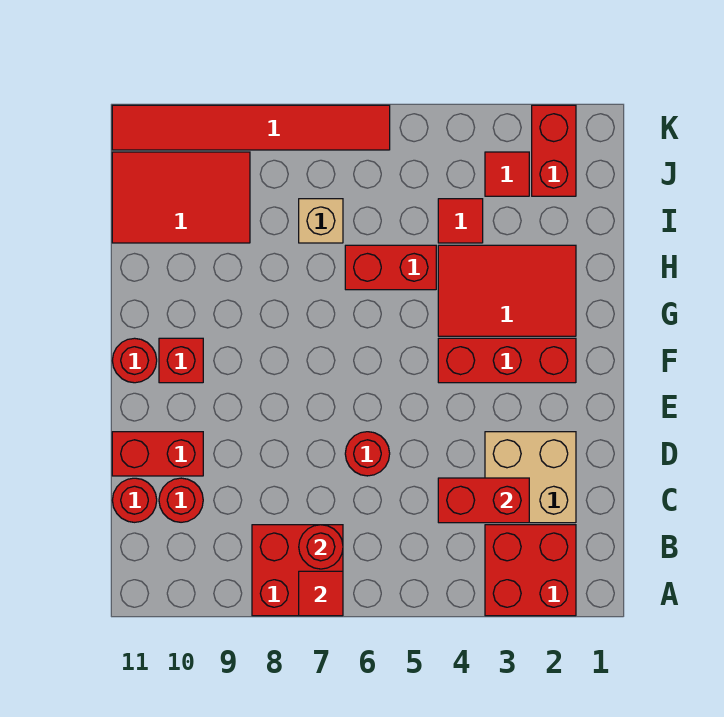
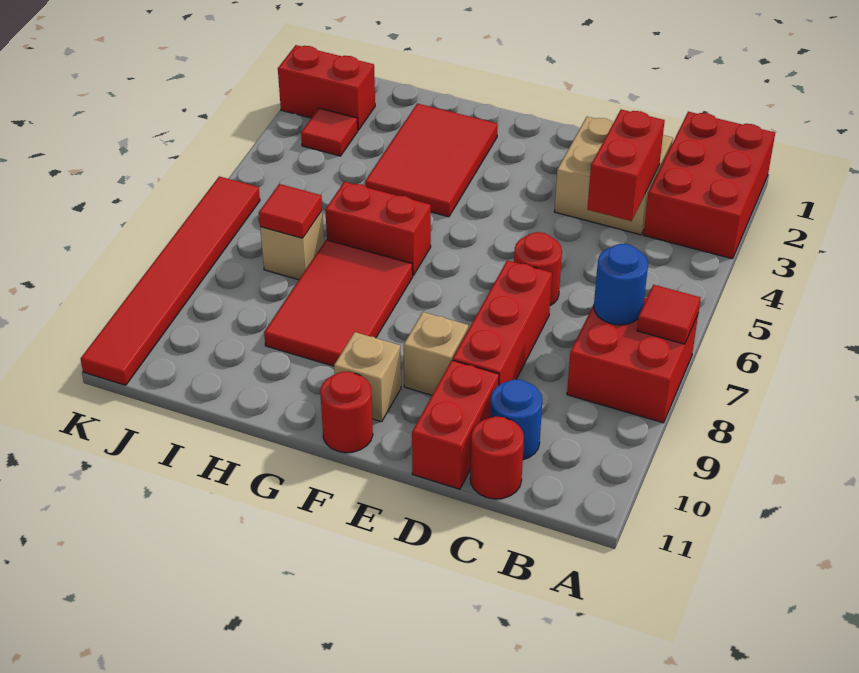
red 2x2 brick [485,525,576,616] -> red 2x3 brick [643,112,775,259]
red 1x1 round brick [299,525,343,569] -> blue 1x1 round brick [594,244,648,325]
red 1x1 round brick [159,478,203,522] -> blue 1x1 round brick [490,379,542,460]
none -> tan 1x1 brick [404,312,468,395]
red 1x3 brick [438,338,576,383] -> red 1x3 brick moved to [453,260,552,385]
red 1x1 brick [159,338,203,383] -> tan 1x1 brick [334,332,401,422]
red 1x2 brick [345,245,436,290] -> red 1x2 brick turned to [325,182,431,275]
red 1x1 tile [438,199,483,243] -> red 1x1 tile moved to [259,184,322,238]
red 2x3 tile [112,152,250,243] -> red 2x3 tile moved to [264,240,413,366]

